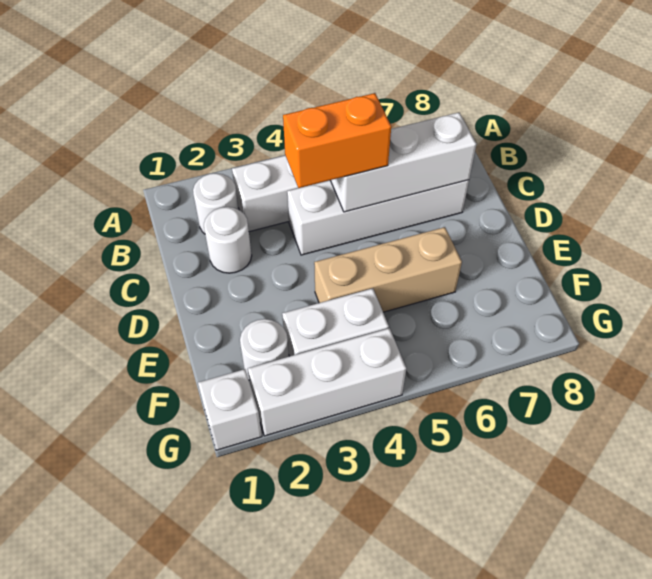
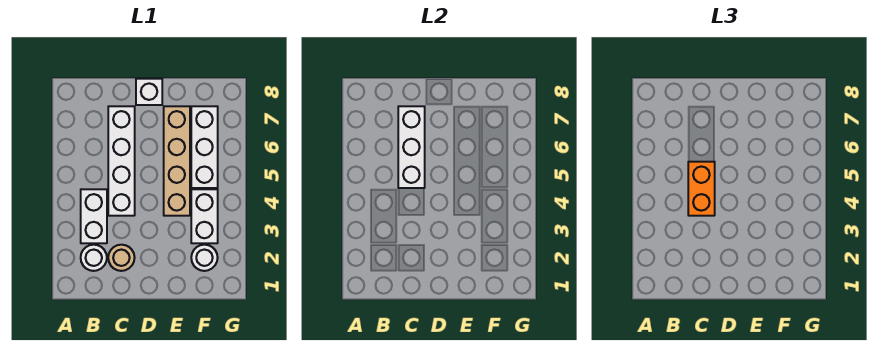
white 1x1 round brick [204,207,252,273] -> tan 1x1 round brick [108,245,135,271]
tan 1x3 brick [314,227,462,312] -> tan 1x4 brick [164,106,190,216]
white 1x1 brick [198,369,262,450] -> white 1x1 brick moved to [136,79,162,105]
white 1x3 brick [248,328,406,436] -> white 1x3 brick moved to [191,106,218,188]

